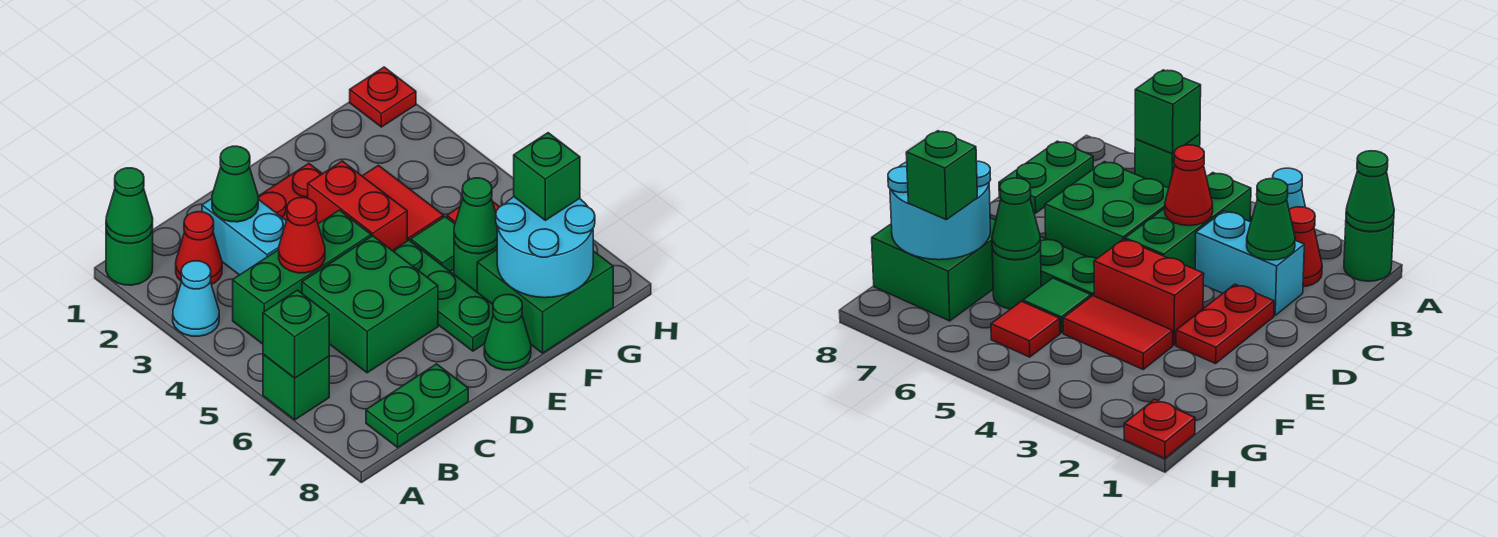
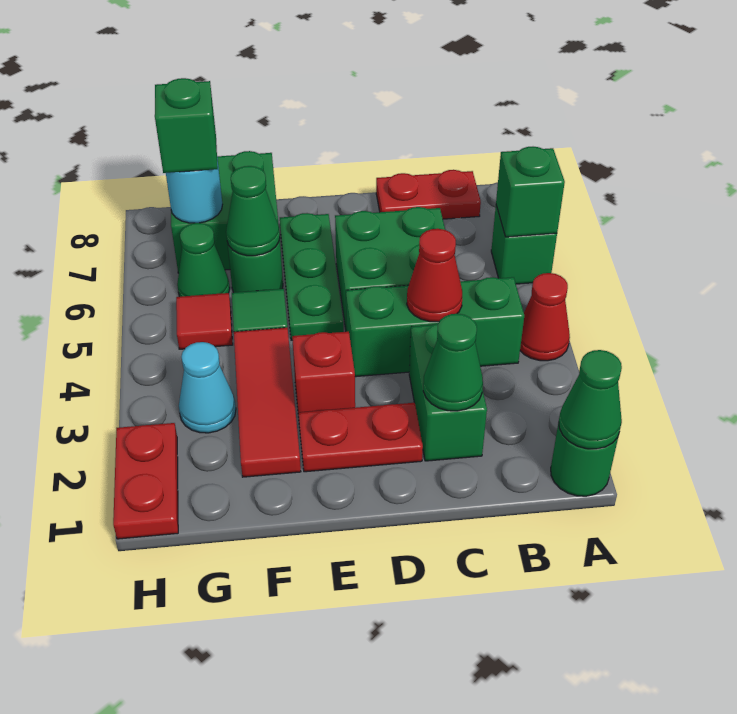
cyan 1x1 cone [173,261,219,336] -> cyan 1x1 cone moved to [179,342,236,433]
red 1x1 cone [176,212,222,285] -> red 1x1 cone moved to [520,273,570,361]
green 1x2 plate [366,364,468,447] -> red 1x2 plate [376,170,481,219]
cyan 1x2 brick [202,199,286,275] -> green 1x2 brick [409,323,487,461]
red 1x2 brick [308,161,407,251] -> red 1x1 brick [292,331,355,417]
green 1x1 cone [484,294,531,370] -> green 1x1 cone moved to [177,223,230,297]
red 1x2 tile [363,165,444,241] -> red 1x3 tile [234,328,301,477]
cyan 2x2 round brick [496,197,595,298] -> cyan 1x1 round brick [166,159,222,223]
red 1x1 plate [350,67,416,127] -> red 1x2 plate [113,423,178,539]

